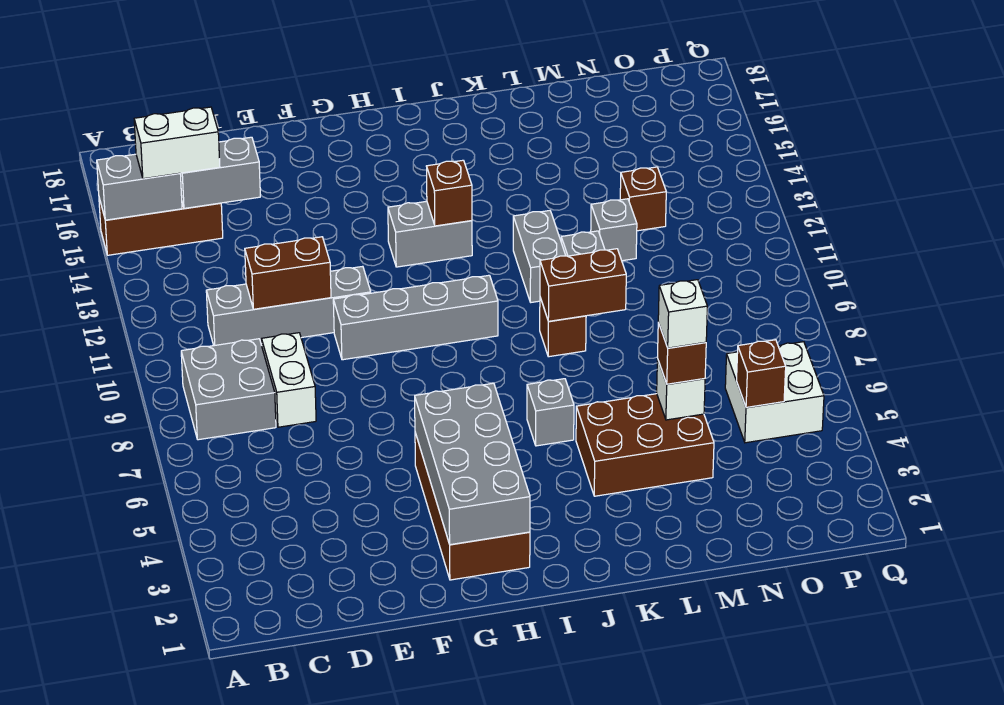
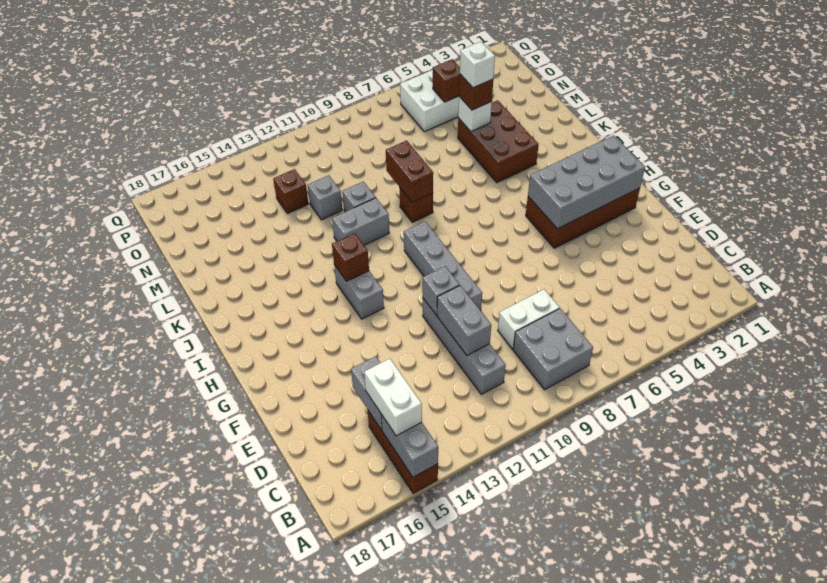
brown 1x2 brick [245,237,331,309] -> grey 1x2 brick [437,285,491,355]
grey 1x1 brick [527,379,574,446] -> grey 1x1 brick moved to [422,266,460,315]

